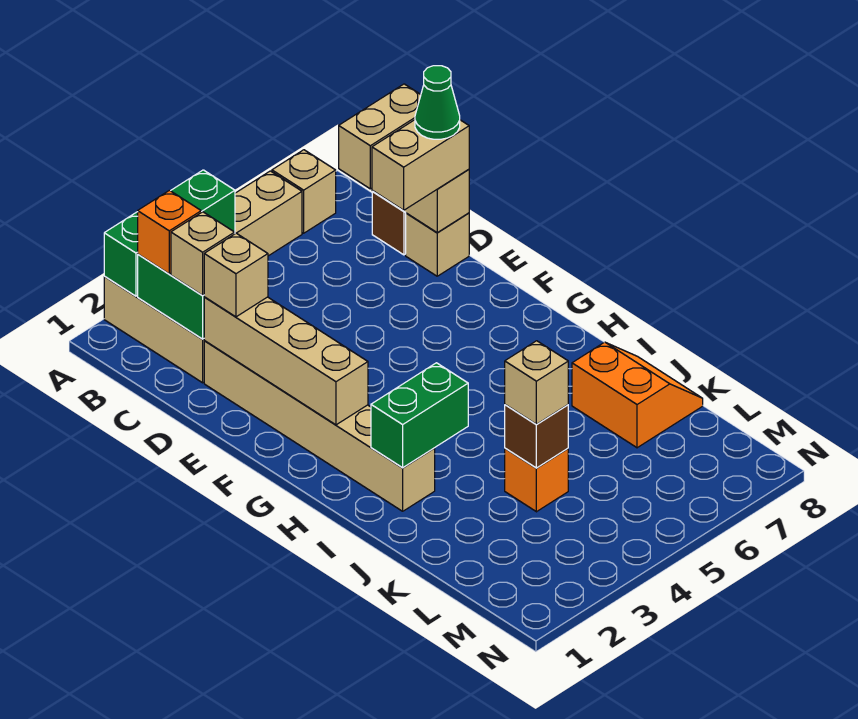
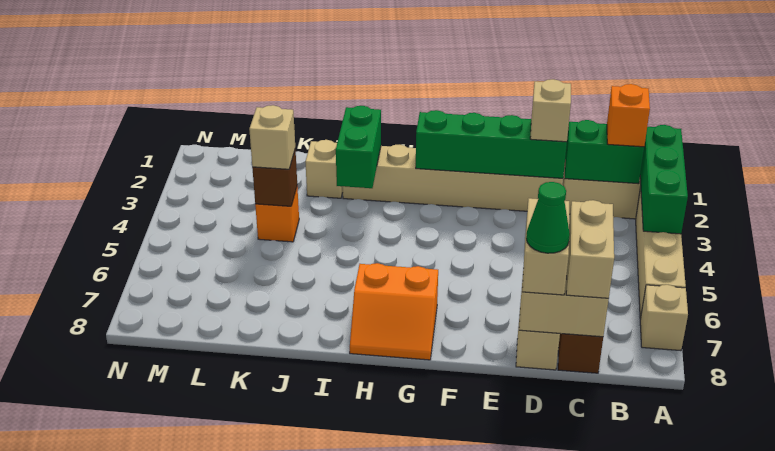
tan 1x1 brick [171,212,235,296] -> tan 1x1 brick moved to [305,140,343,198]
tan 1x4 brick [204,297,368,425] -> green 1x4 brick [416,110,567,178]
orange 2x2 slope [572,342,703,448] -> orange 2x2 slope moved to [350,263,438,360]

